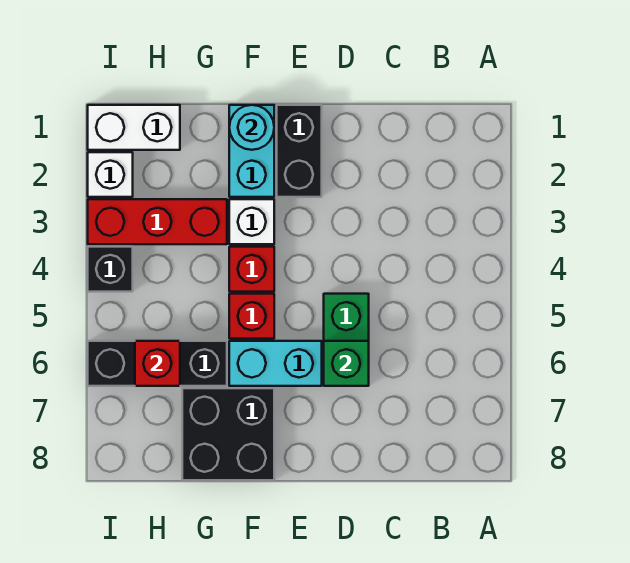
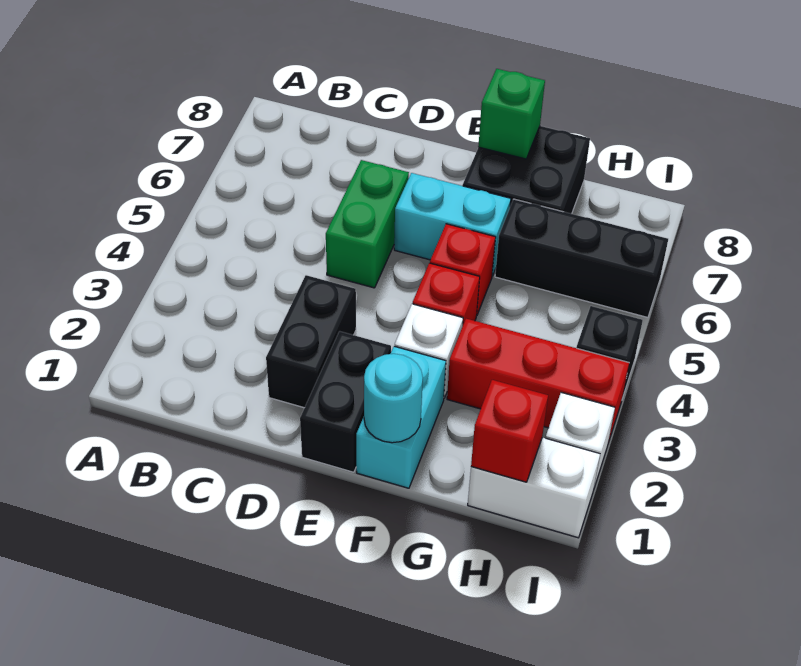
none -> black 1x2 brick [266,275,356,408]
green 1x1 brick [324,341,369,386] -> green 1x1 brick moved to [478,69,545,159]
red 1x1 brick [135,341,180,386] -> red 1x1 brick moved to [471,380,548,482]

